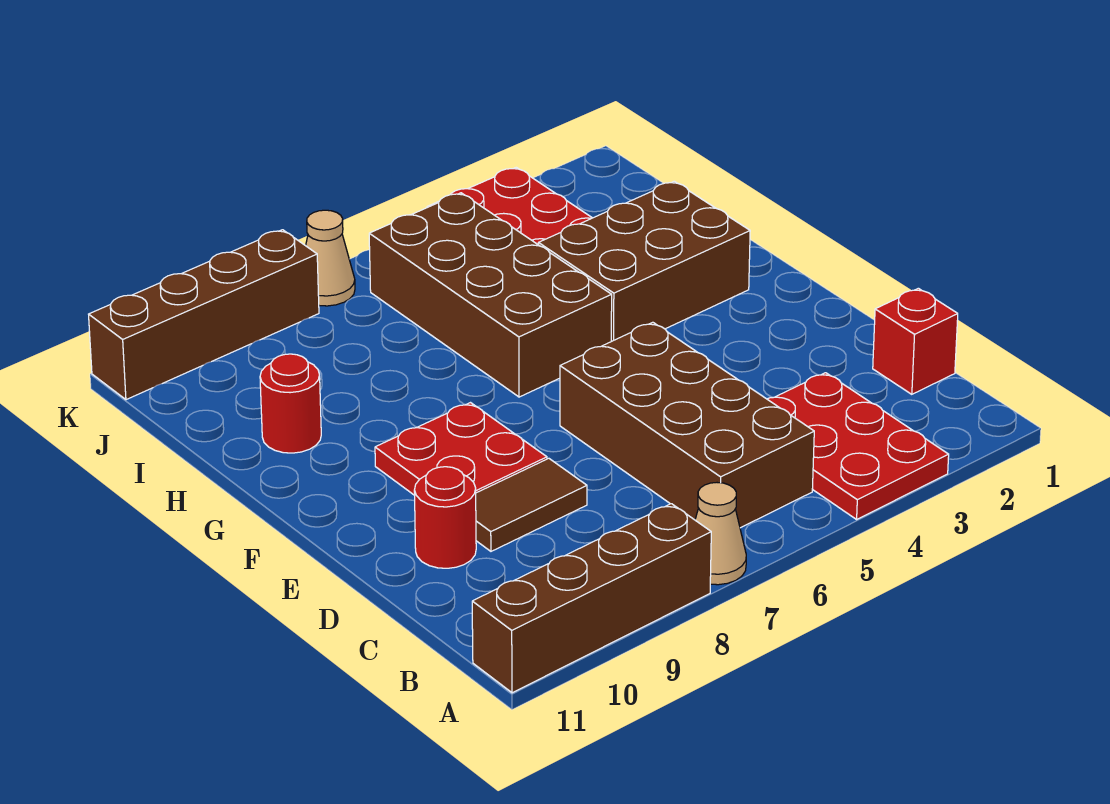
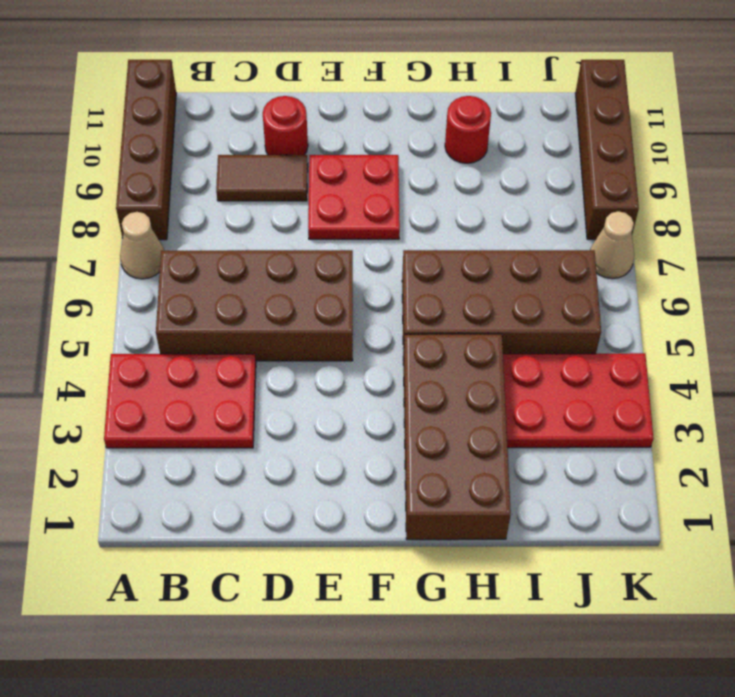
red 1x1 brick [873,288,958,394] -> none
brown 1x2 tile [476,458,587,551] -> brown 1x2 tile turned to [216,155,308,201]
brown 2x3 brick [538,181,750,341] -> brown 2x4 brick [403,334,511,540]

